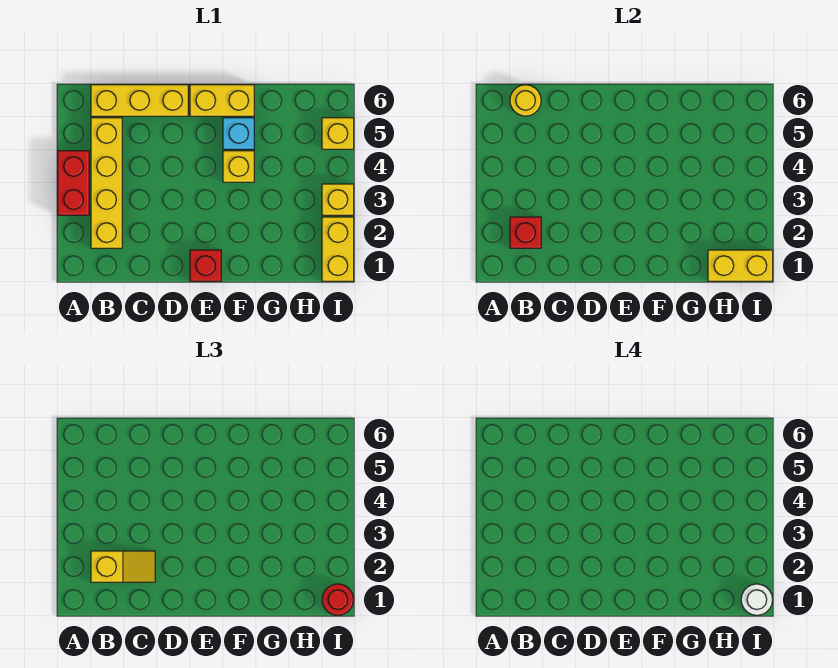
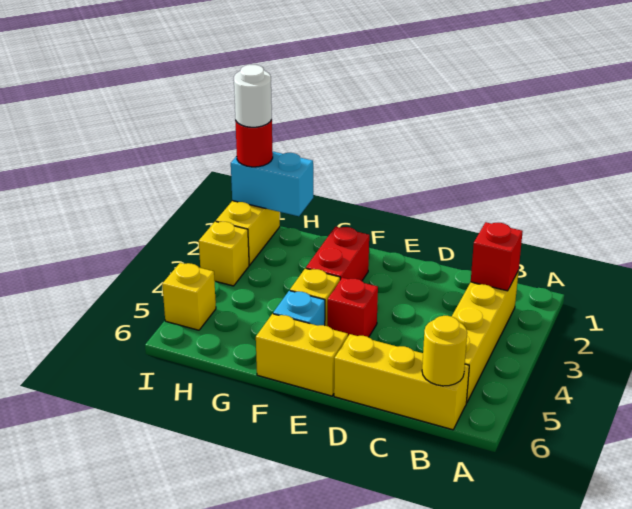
red 1x2 brick [58,151,89,215] -> red 1x2 brick moved to [306,227,369,281]
yellow 1x2 slope [91,551,155,582] -> none
red 1x1 brick [190,250,221,281] -> red 1x1 brick moved to [327,278,378,337]
yellow 1x2 brick [708,250,773,281] -> cyan 1x2 brick [231,151,313,216]

